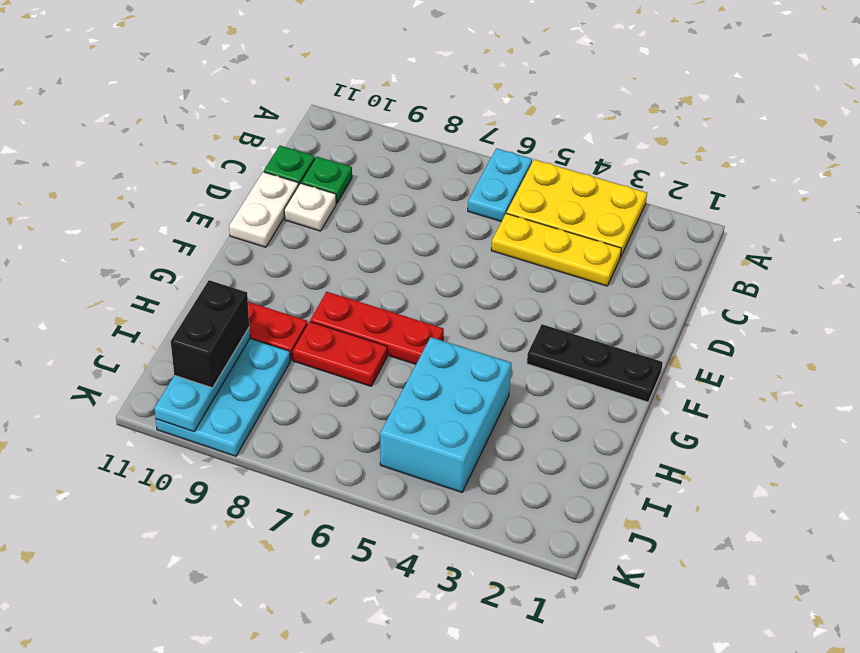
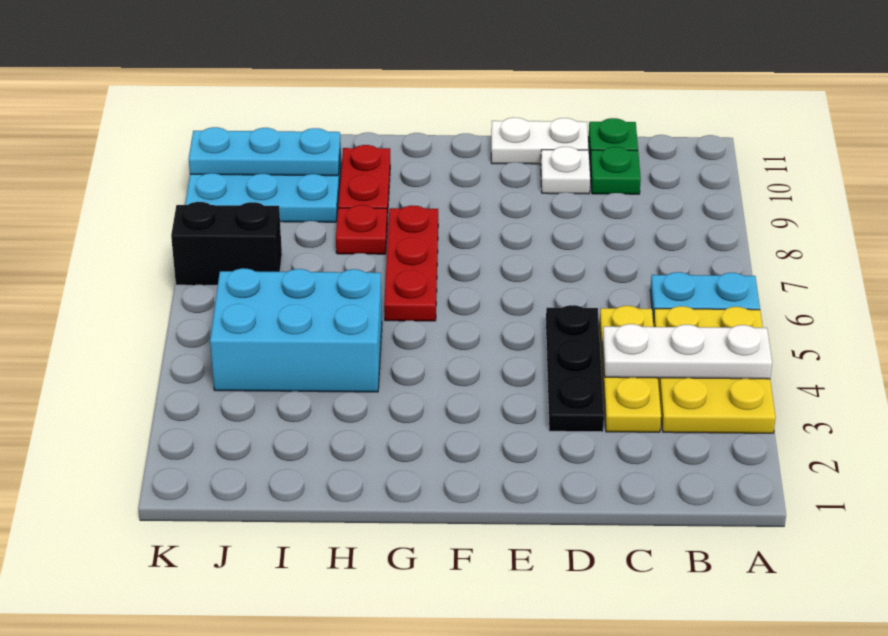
none -> white 1x3 plate [603,324,772,379]
black 1x3 plate [527,324,663,402] -> black 1x3 plate moved to [546,305,604,432]
red 1x2 plate [293,321,387,386] -> red 1x1 plate [336,205,387,254]
black 1x2 brick [171,280,249,388] -> black 1x2 brick moved to [171,202,282,285]

